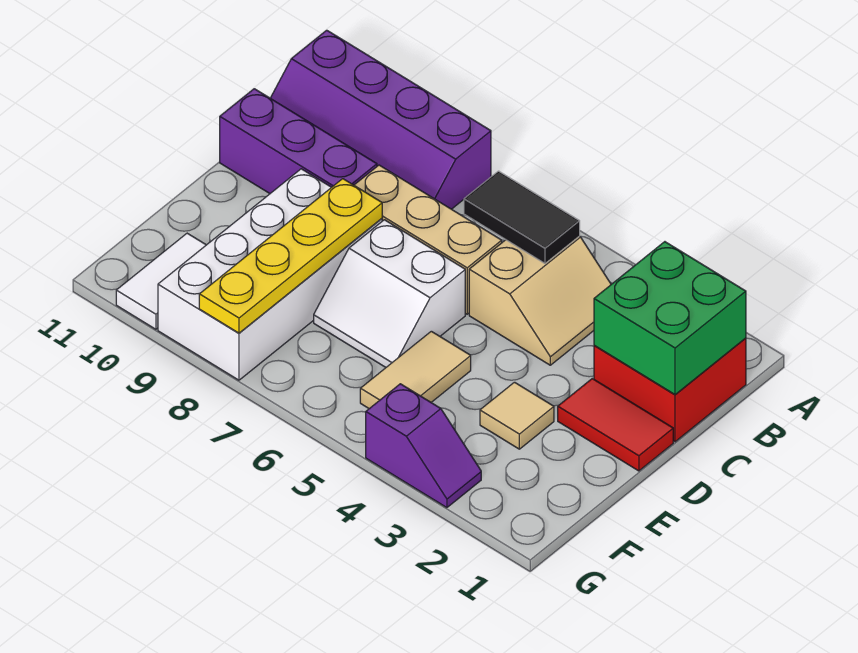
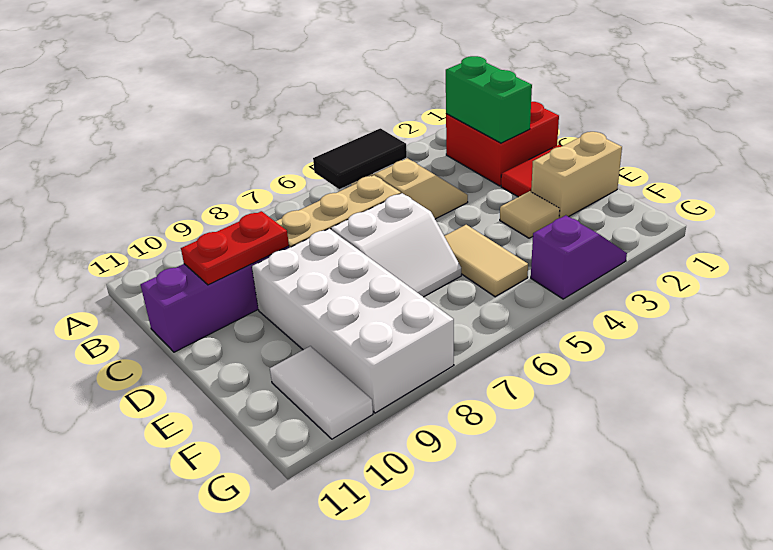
purple 2x4 slope [270,30,491,209] -> none
green 2x2 brick [594,242,746,395] -> green 1x2 brick [446,56,532,143]
none -> red 1x2 plate [181,211,289,285]
yellow 1x4 plate [199,179,382,333] -> none
none -> tan 1x2 brick [531,132,622,218]

